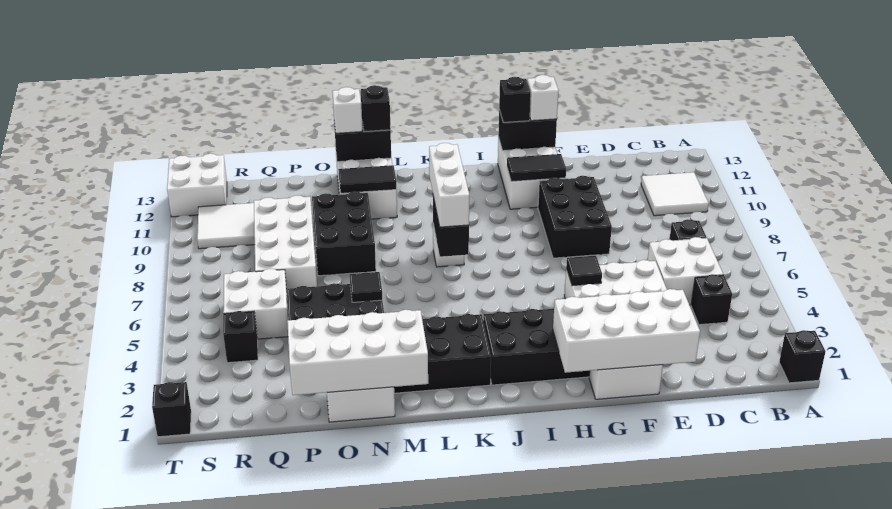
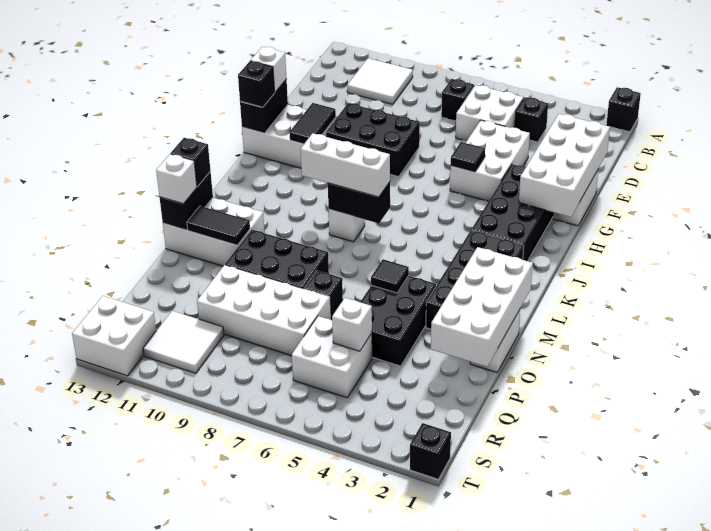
black 1x2 tile [338,165,397,193] -> black 1x2 tile turned to [187,206,250,245]
none -> white 1x1 brick [332,298,372,351]
black 1x1 brick [223,311,258,363] -> black 1x1 brick moved to [304,271,343,320]

